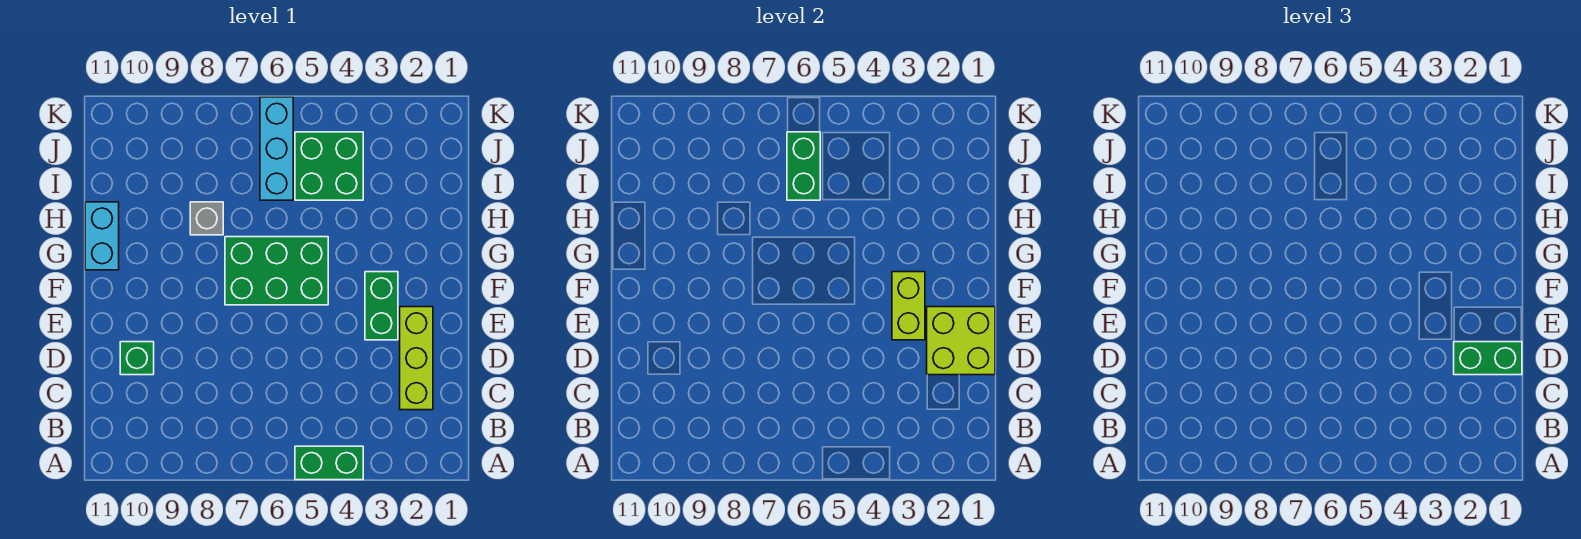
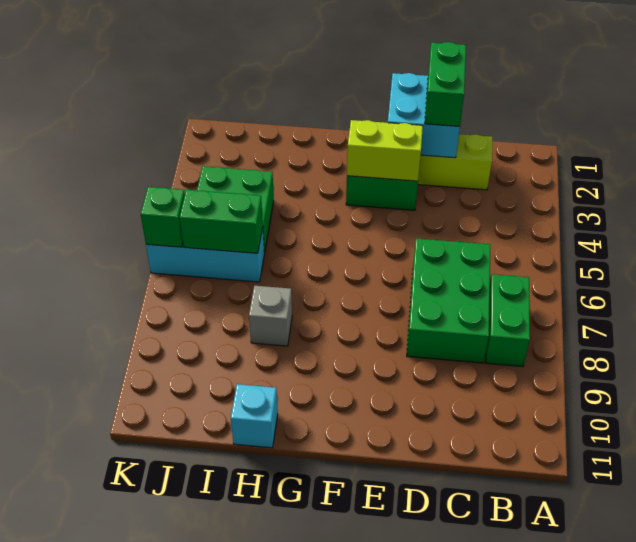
green 1x2 brick [295,446,363,480] -> green 1x2 brick moved to [486,274,530,367]
lime 2x2 brick [927,307,995,375] -> cyan 2x2 brick [388,73,460,158]
green 1x1 brick [120,342,154,375] -> green 1x1 brick moved to [141,187,185,247]
green 2x3 brick [225,237,328,305] -> green 2x3 brick moved to [407,238,491,363]
cyan 1x2 brick [85,202,119,270] -> cyan 1x1 brick [231,384,278,448]

